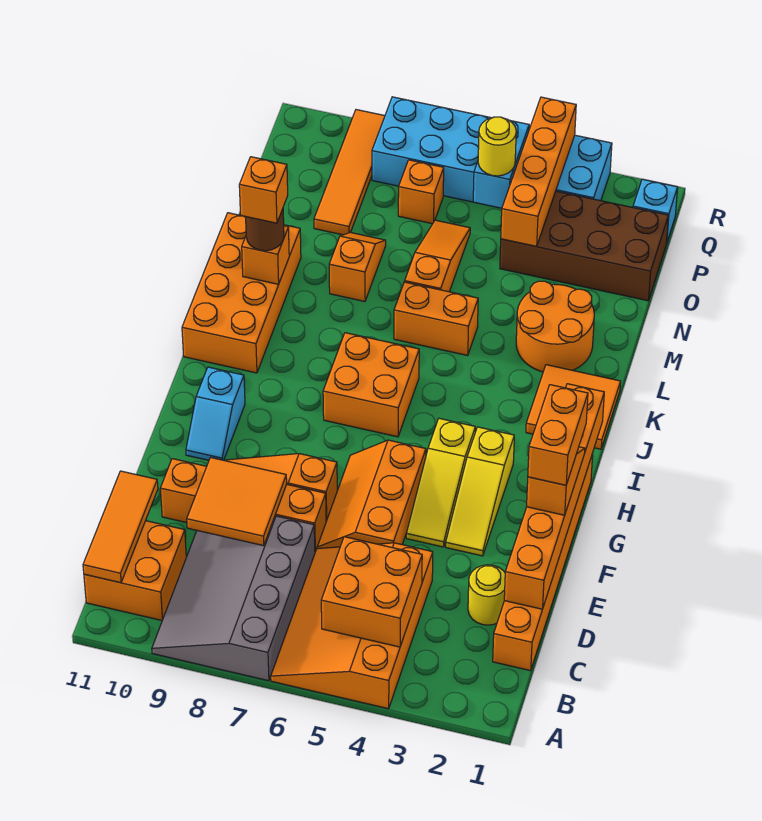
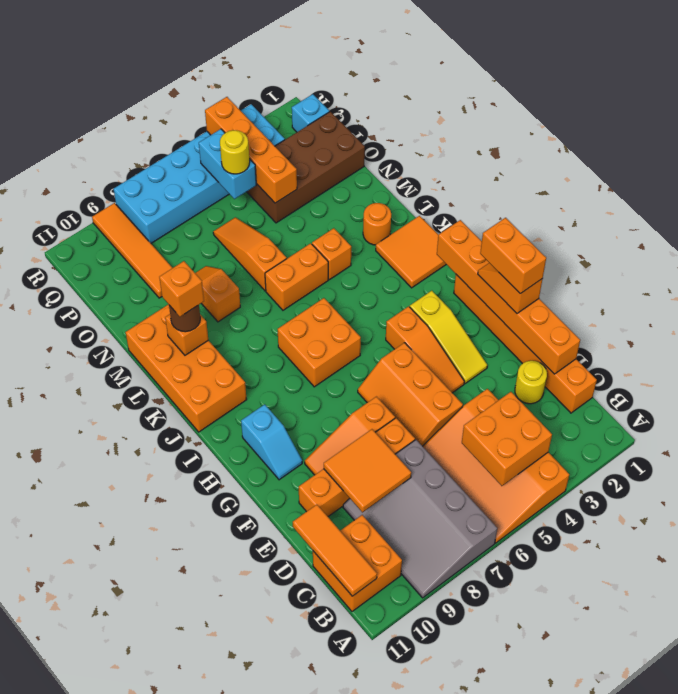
yellow 1x3 slope [406,418,475,547] -> orange 1x3 slope [386,306,464,393]
orange 2x2 round brick [516,281,594,372] -> orange 1x1 round brick [363,203,391,245]
orange 1x1 brick [398,160,444,224] -> orange 1x1 brick moved to [312,228,351,280]

